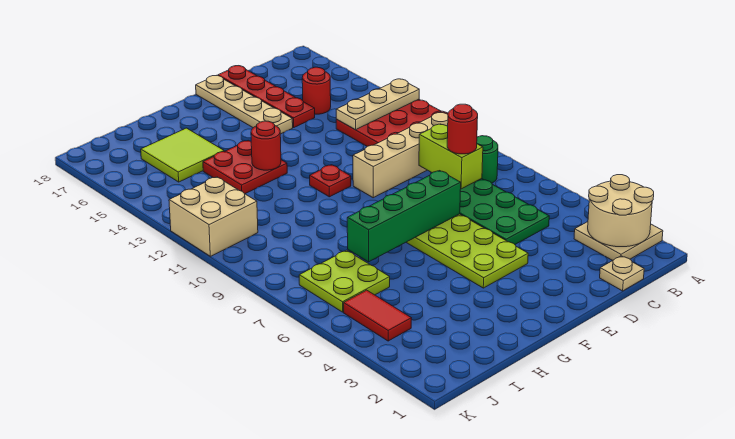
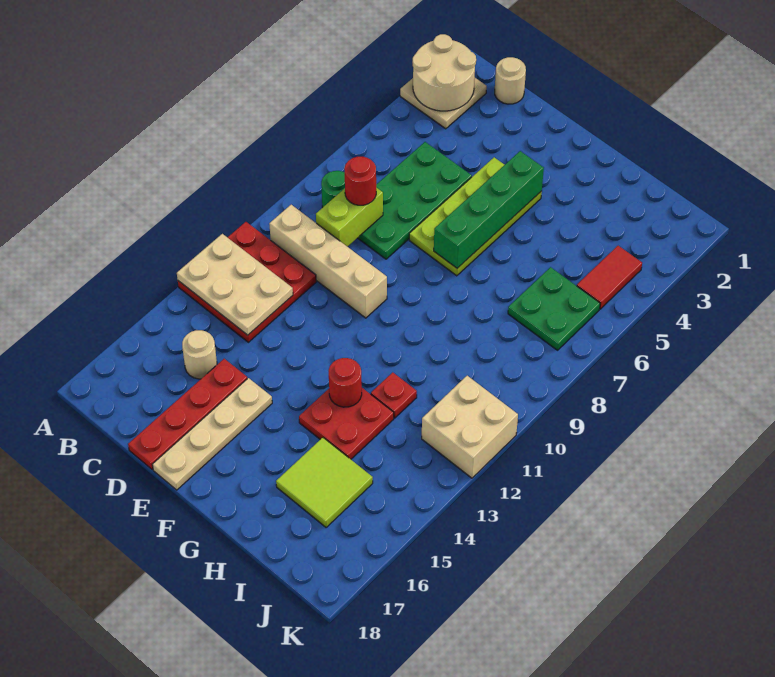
tan 1x3 plate [336,79,419,130] -> tan 2x3 plate [177,234,293,335]
tan 1x1 plate [600,256,644,291] -> tan 1x1 round brick [495,57,526,104]
red 1x1 round brick [302,67,331,114] -> tan 1x1 round brick [182,330,217,379]
green 1x4 brick [347,171,461,262] -> green 1x4 brick turned to [434,151,544,268]
red 1x1 plate [310,165,351,197] -> red 1x1 plate moved to [371,372,417,418]
lime 2x2 plate [299,250,390,312] -> green 2x2 plate [508,267,600,350]

